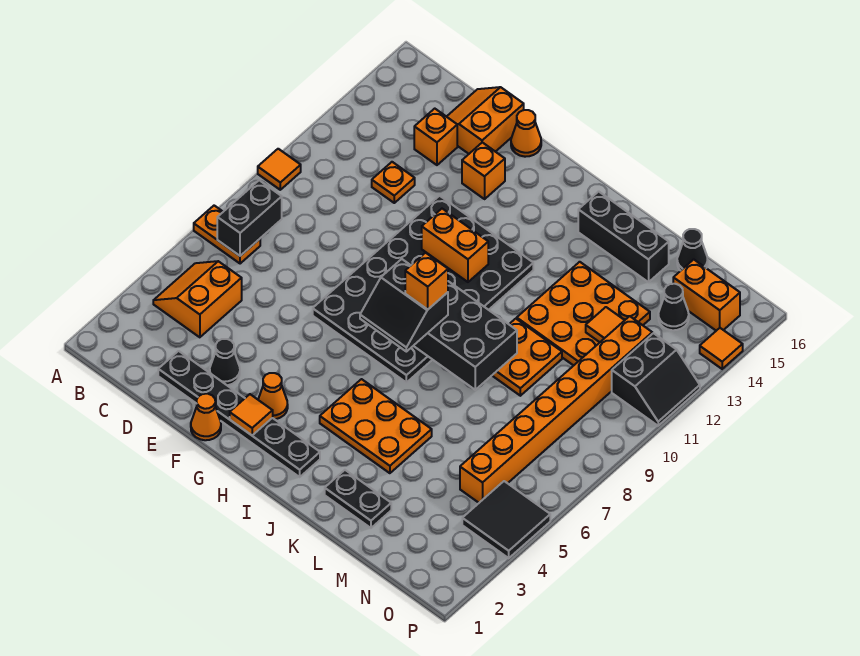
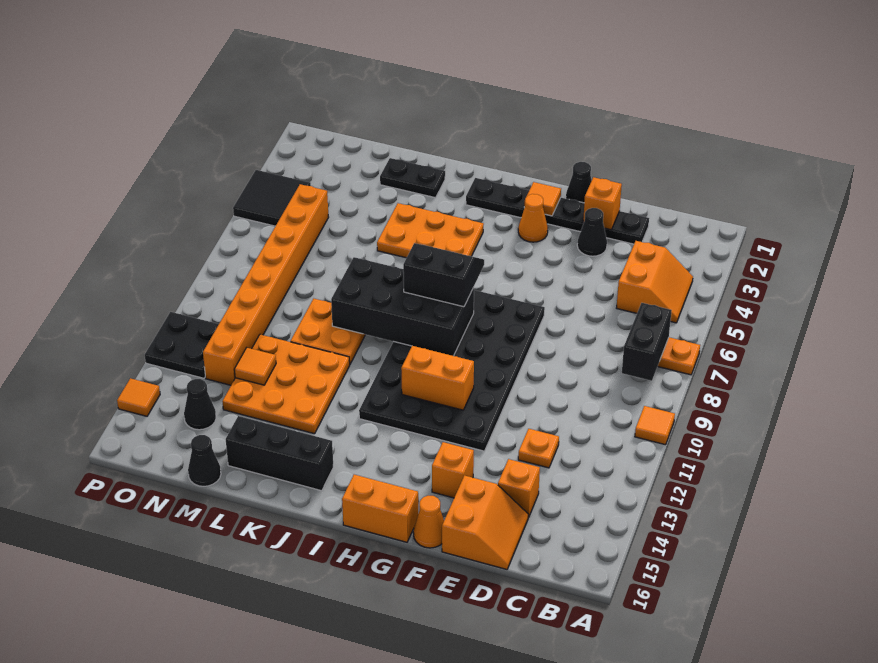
orange 1x1 cone [191,394,221,440] -> black 1x1 cone [566,162,592,203]
orange 1x1 brick [405,253,448,309] -> orange 1x1 brick moved to [583,177,622,230]
orange 1x2 brick [673,259,740,331] -> orange 1x2 brick moved to [342,475,418,542]
black 2x2 slope [612,333,700,426] -> black 2x2 plate [145,312,219,378]

